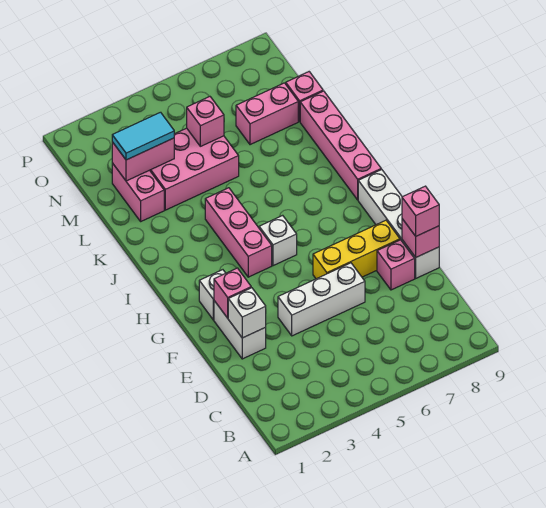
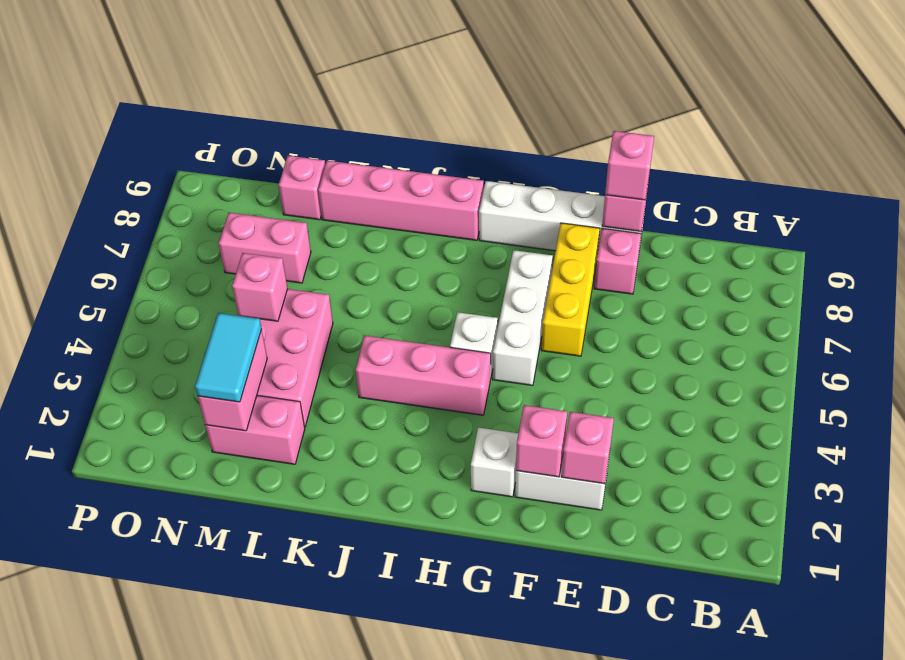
white 1x1 brick [228,288,266,338] -> pink 1x1 brick [561,412,614,484]
white 1x3 brick [278,263,365,336] -> white 1x3 brick moved to [493,250,553,385]
pink 1x2 brick [236,83,298,145] -> pink 1x2 brick turned to [219,213,311,283]

